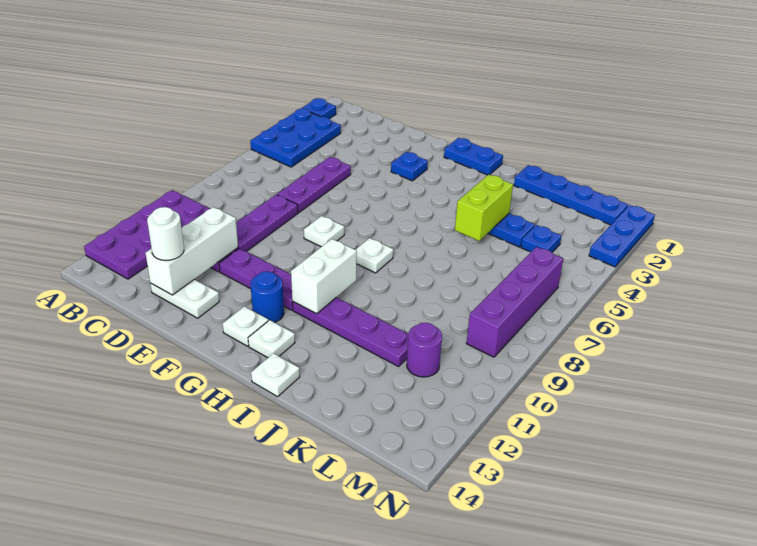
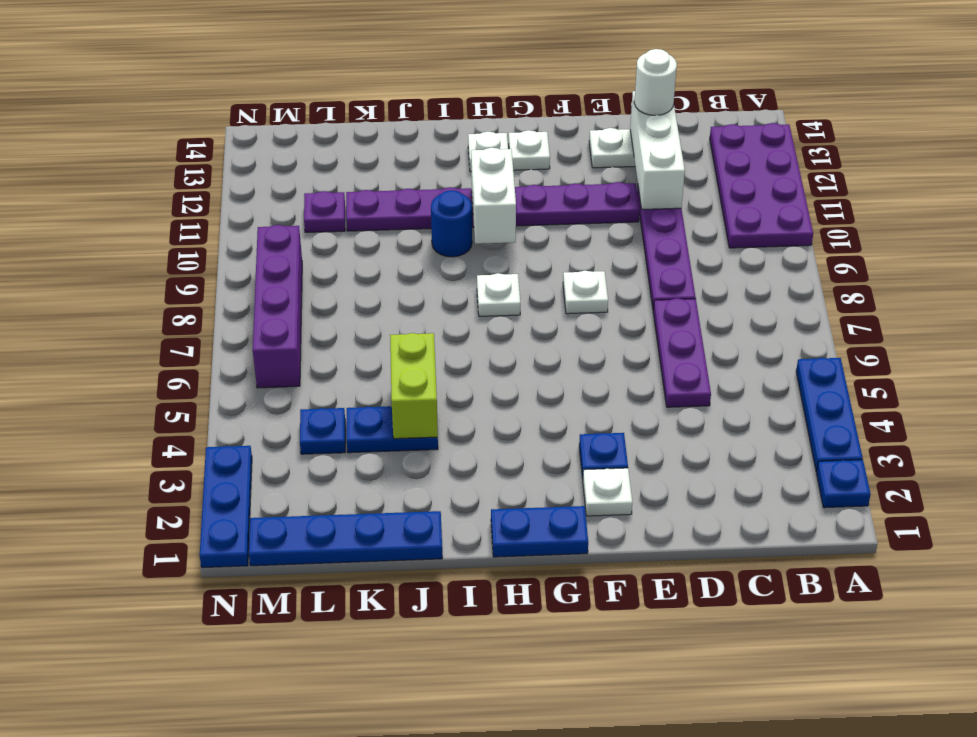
blue 2x3 plate [250,109,341,167] -> blue 1x3 plate [796,358,863,472]
blue 1x1 round brick [250,271,284,322] -> blue 1x1 round brick moved to [431,190,472,257]
white 1x1 plate [251,353,300,397] -> white 1x1 plate moved to [583,468,632,516]
purple 1x1 round brick [407,323,442,377] -> purple 1x1 plate [304,191,345,232]

